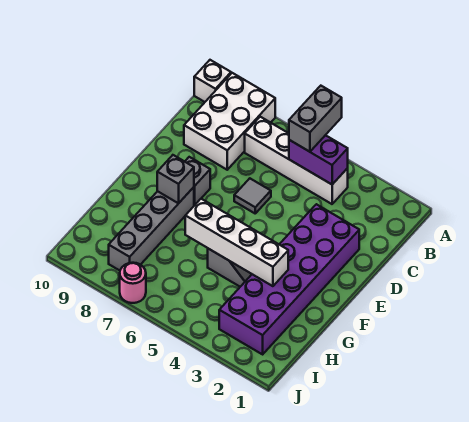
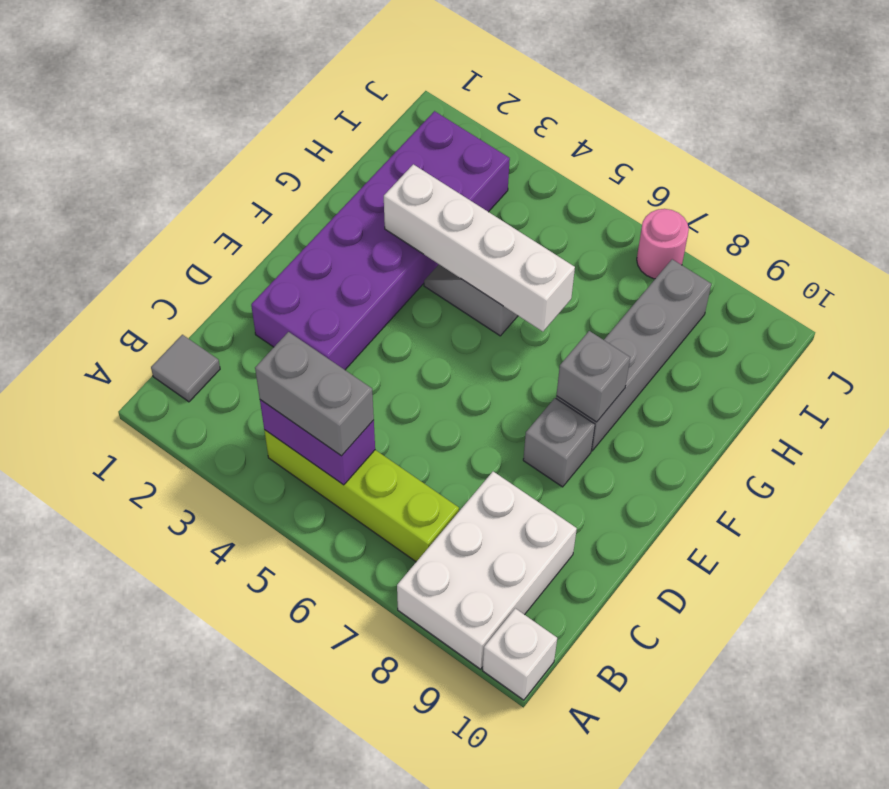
grey 1x2 brick [289,86,342,152] -> grey 1x2 brick turned to [255,332,374,456]
white 1x4 brick [245,117,348,204] -> lime 1x4 brick [264,430,459,562]
grey 1x1 tile [234,178,271,213] -> grey 1x1 tile moved to [151,335,220,402]

